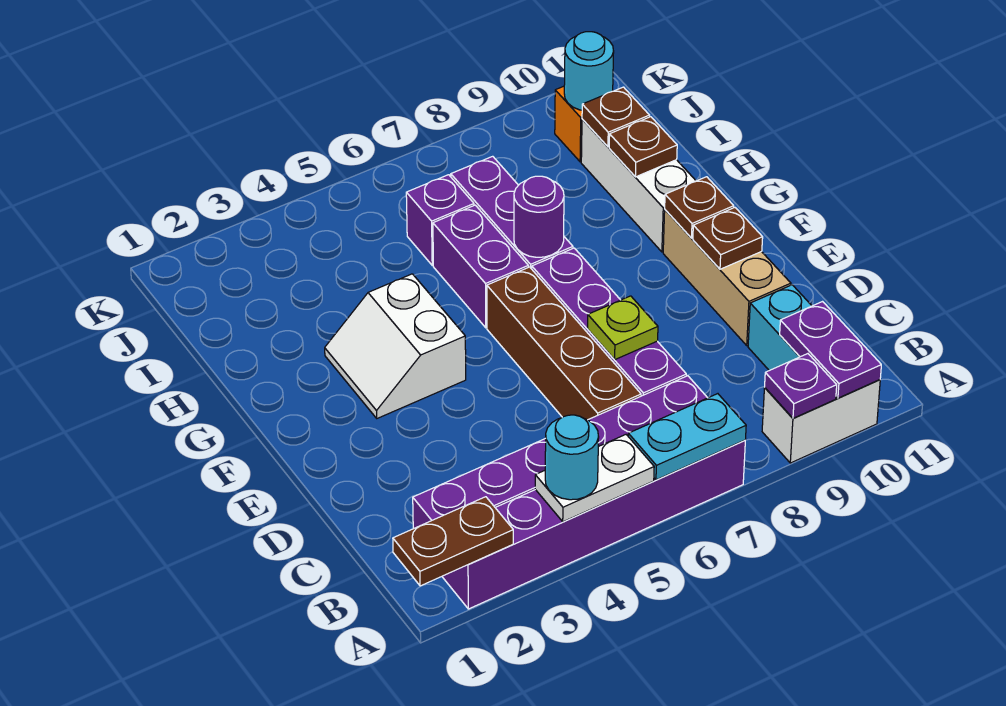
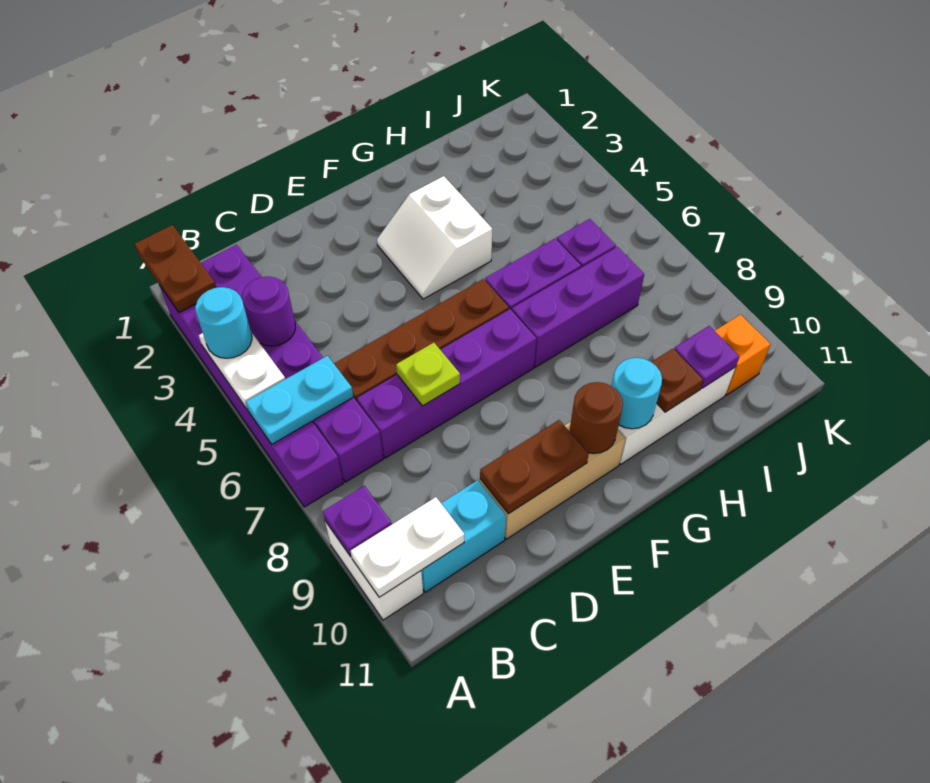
cyan 1x2 plate [628,394,746,480] -> cyan 1x2 plate turned to [246,356,353,444]
purple 1x2 plate [780,302,881,398] -> white 1x2 plate [351,497,464,597]
brown 1x1 plate [693,208,763,269] -> brown 1x2 plate [480,420,589,514]
white 2x2 slope [325,274,466,418] -> white 2x2 slope turned to [377,176,492,299]
brown 1x1 plate [665,177,734,238] -> brown 1x1 round brick [569,382,623,454]
purple 1x1 round brick [514,176,564,257] -> purple 1x1 round brick moved to [242,277,295,346]
brown 1x1 plate [582,87,650,147] -> purple 1x1 plate [674,326,739,388]
cyan 1x1 round brick [564,32,614,110] -> cyan 1x1 round brick moved to [612,358,662,429]

